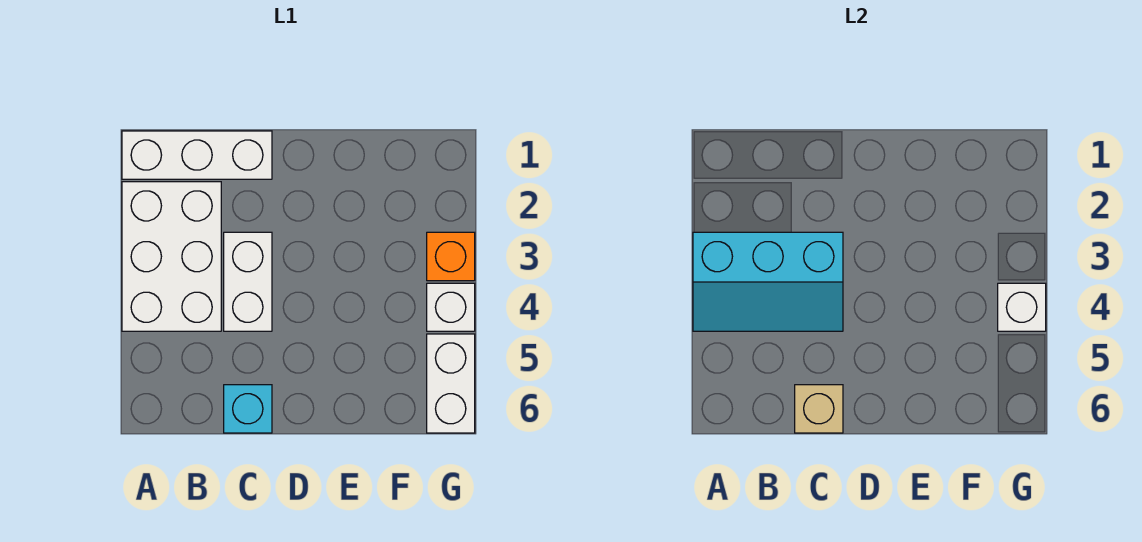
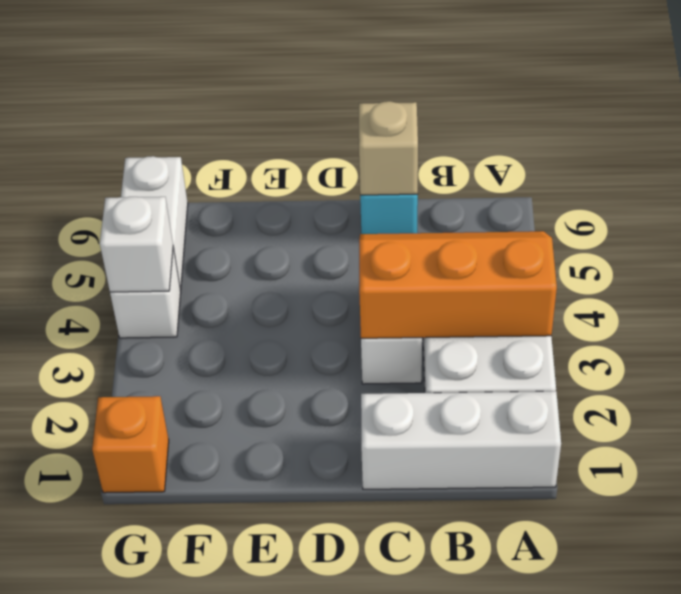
cyan 2x3 slope [693,232,843,331] -> orange 2x3 slope [359,231,557,338]
orange 1x1 brick [427,232,475,281] -> orange 1x1 brick moved to [92,396,169,493]

